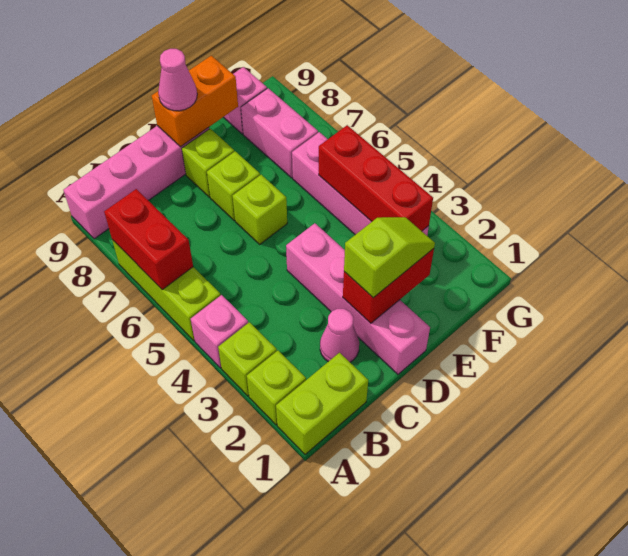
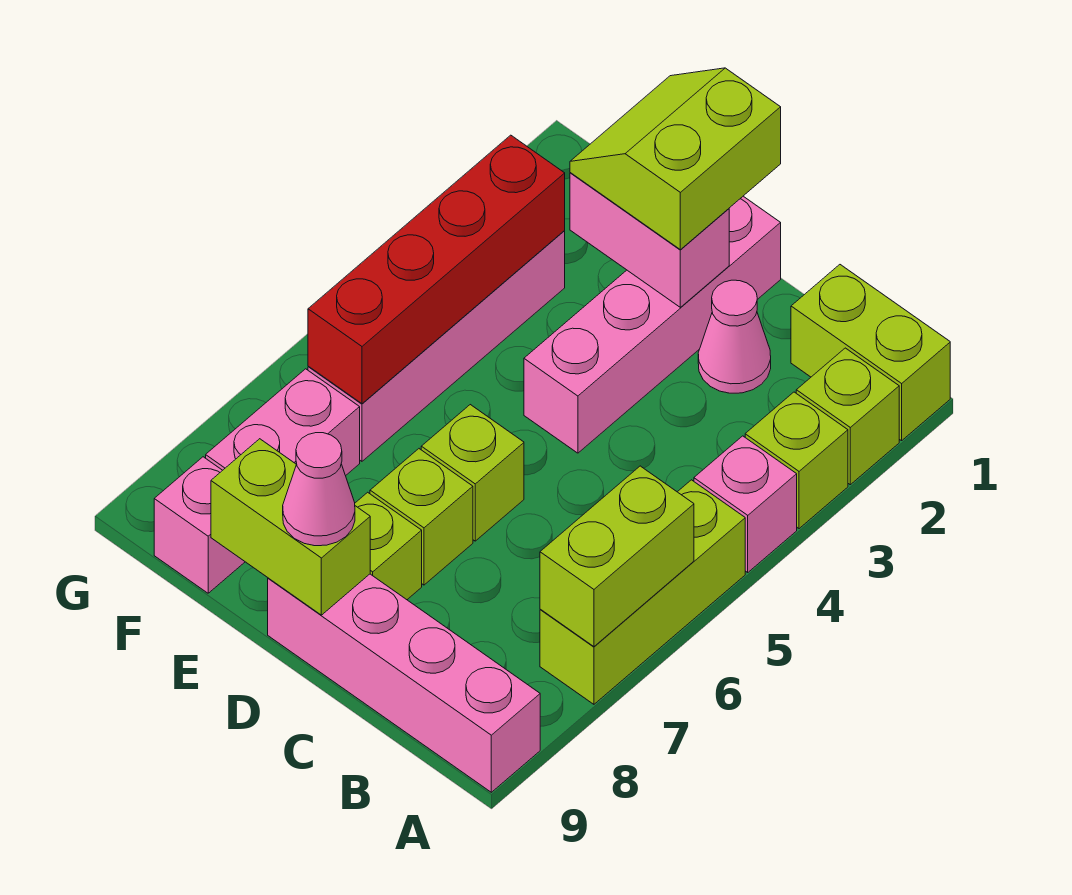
red 1x2 brick [104,189,193,290] -> lime 1x2 brick [540,466,694,647]
red 1x2 brick [343,249,434,323] -> pink 1x2 brick [570,173,729,307]
lime 1x2 slope [344,217,435,298] -> lime 2x2 slope [570,68,781,250]
orange 1x2 brick [152,56,238,147] -> lime 1x2 brick [211,439,370,615]
red 1x3 brick [319,125,433,231] -> red 1x4 brick [308,135,565,404]

